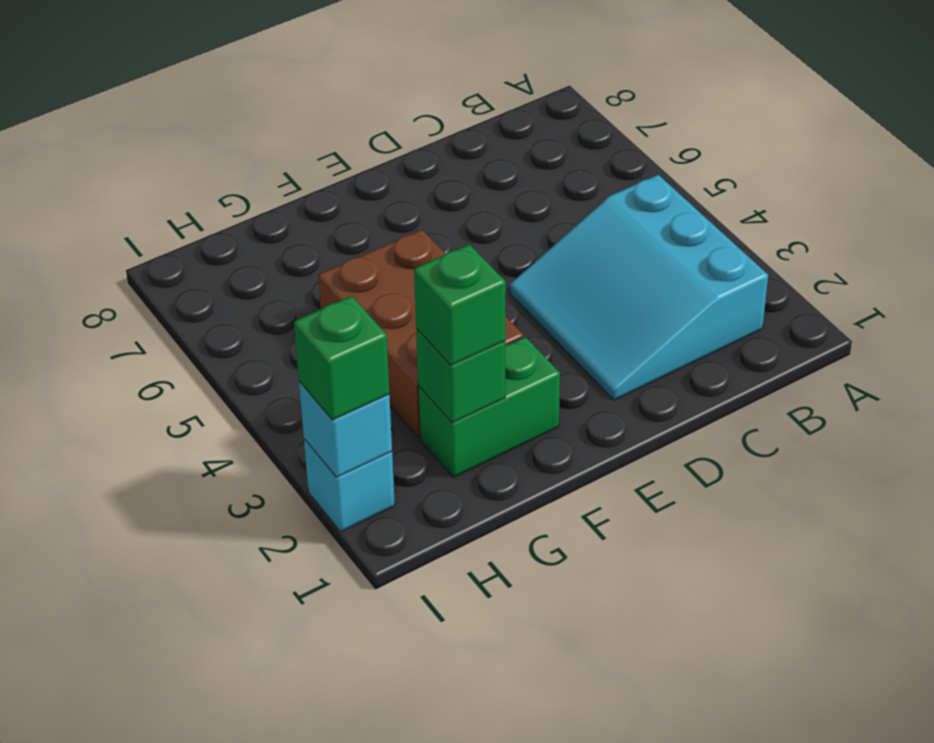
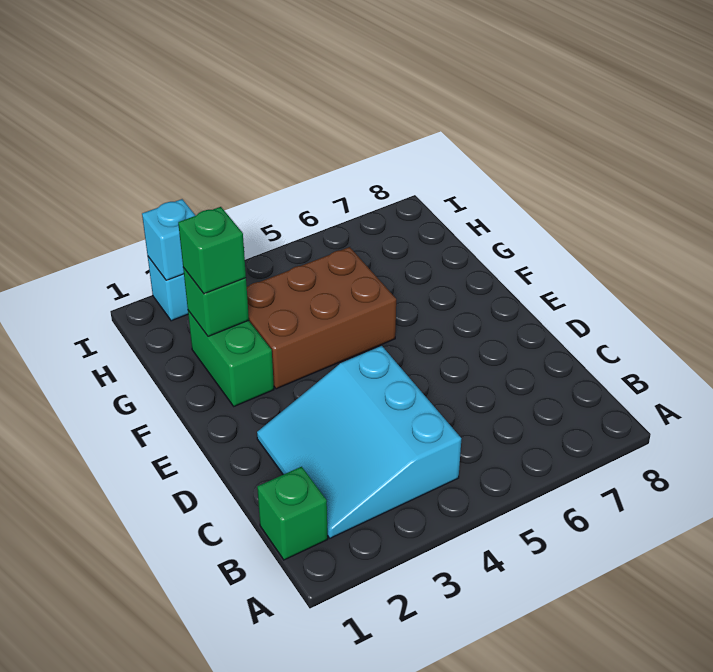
cyan 3x3 slope [510,175,768,400] -> cyan 3x3 slope turned to [257,346,461,538]
green 1x1 brick [294,296,389,420] -> green 1x1 brick moved to [257,467,328,560]

